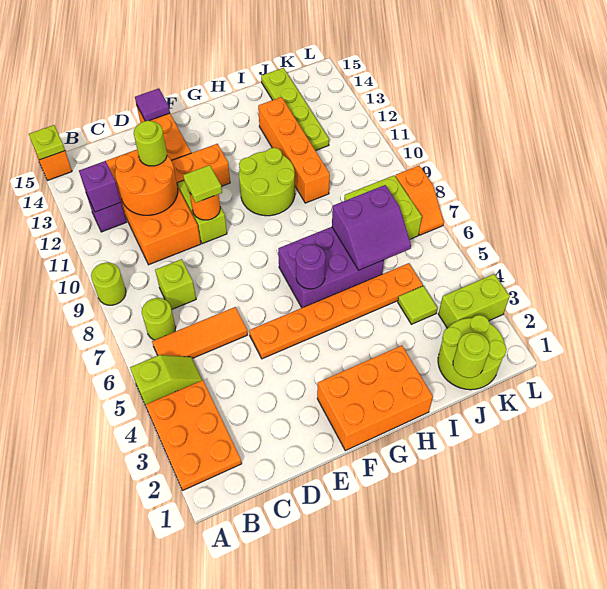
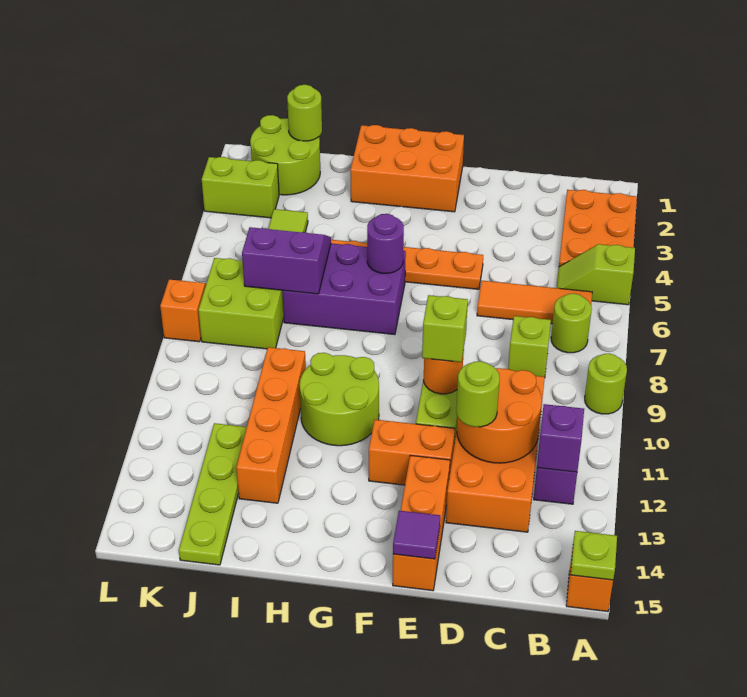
lime 1x1 tile [183,165,222,203] -> lime 1x1 brick [422,295,468,362]

